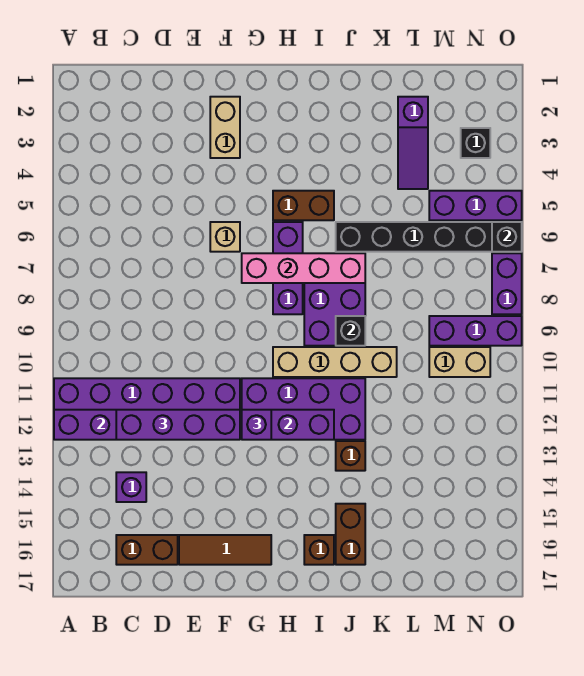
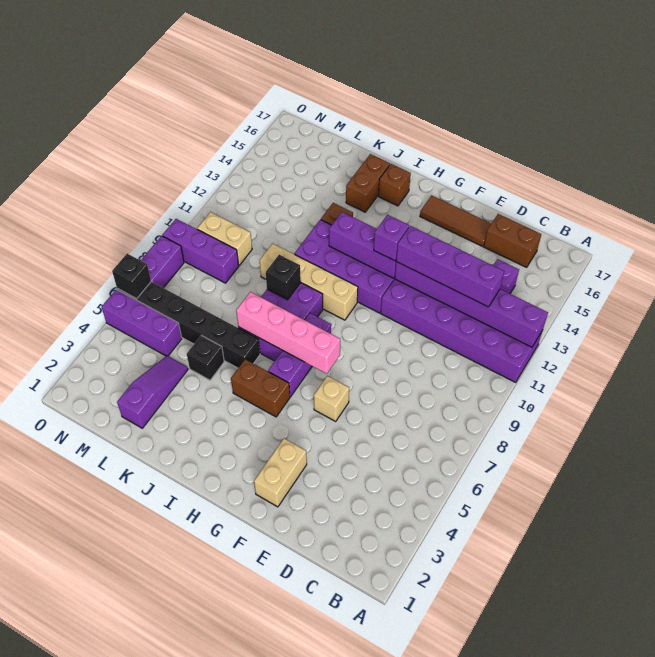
black 1x1 brick [461,128,490,158] -> black 1x1 brick moved to [187,335,224,380]

